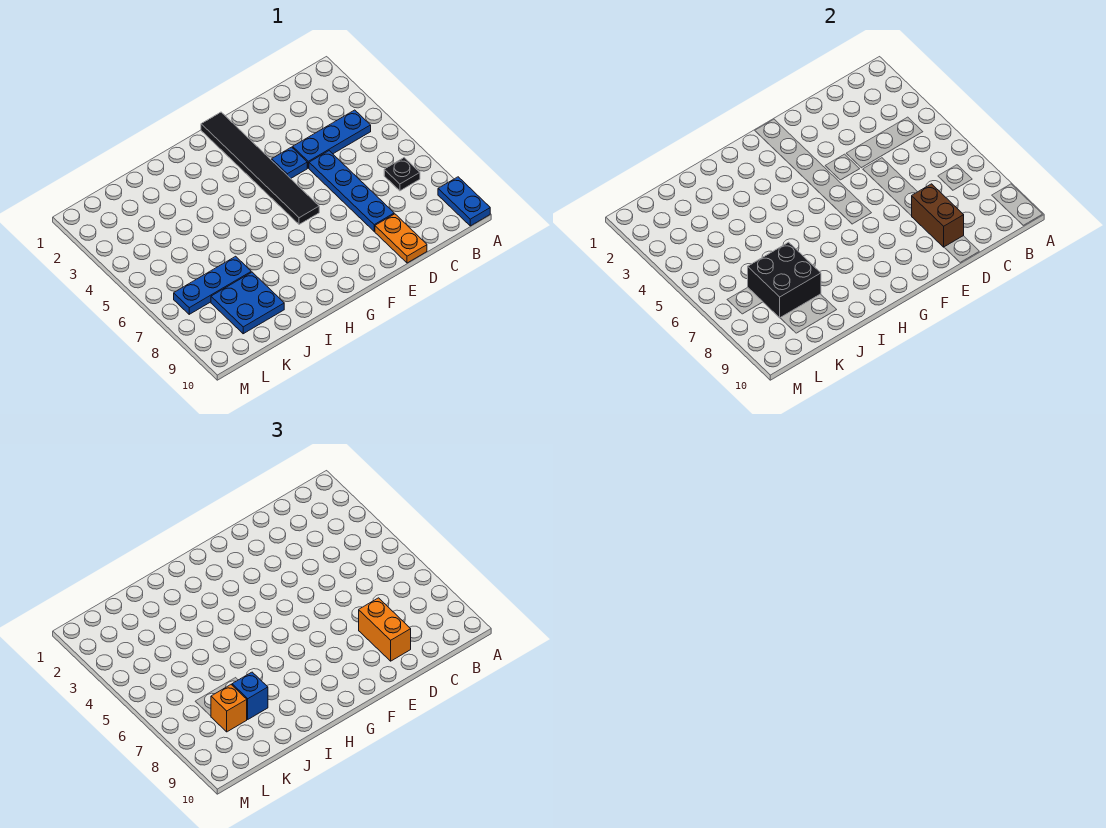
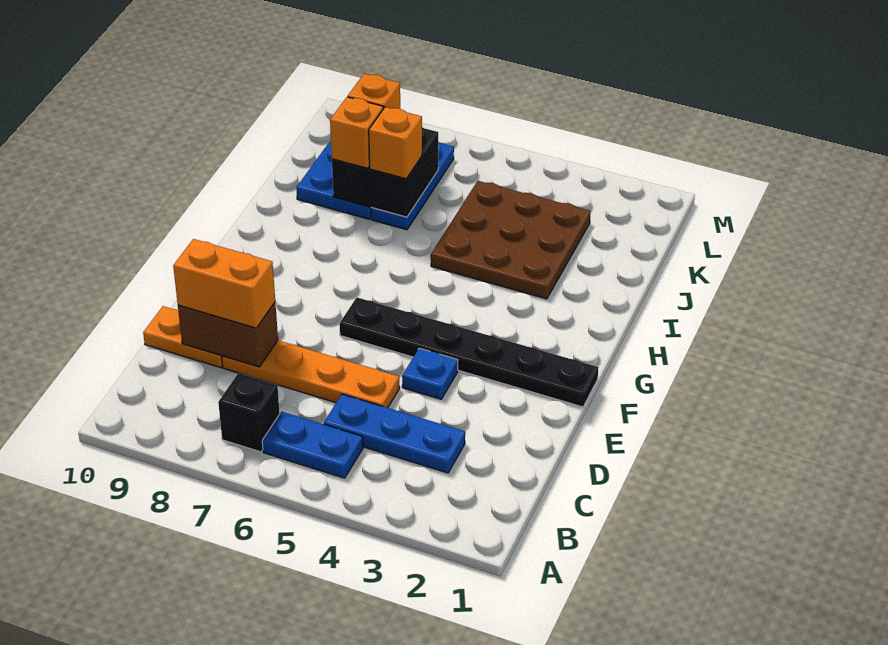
blue 1x2 plate [438,177,490,226] -> blue 1x2 plate moved to [262,411,363,478]
blue 1x3 plate [293,110,371,168] -> blue 1x3 plate turned to [324,394,465,473]
black 1x1 plate [384,158,420,191] -> black 1x1 brick [218,373,280,452]
blue 1x4 plate [309,151,394,231] -> orange 1x4 plate [222,340,400,408]
black 1x6 tile [201,112,319,224] -> black 1x6 plate [339,298,599,407]
none -> brown 3x3 plate [431,181,591,299]
none -> orange 1x1 brick [369,107,422,179]
blue 1x1 brick [232,672,268,719] -> orange 1x1 brick [330,97,383,168]

